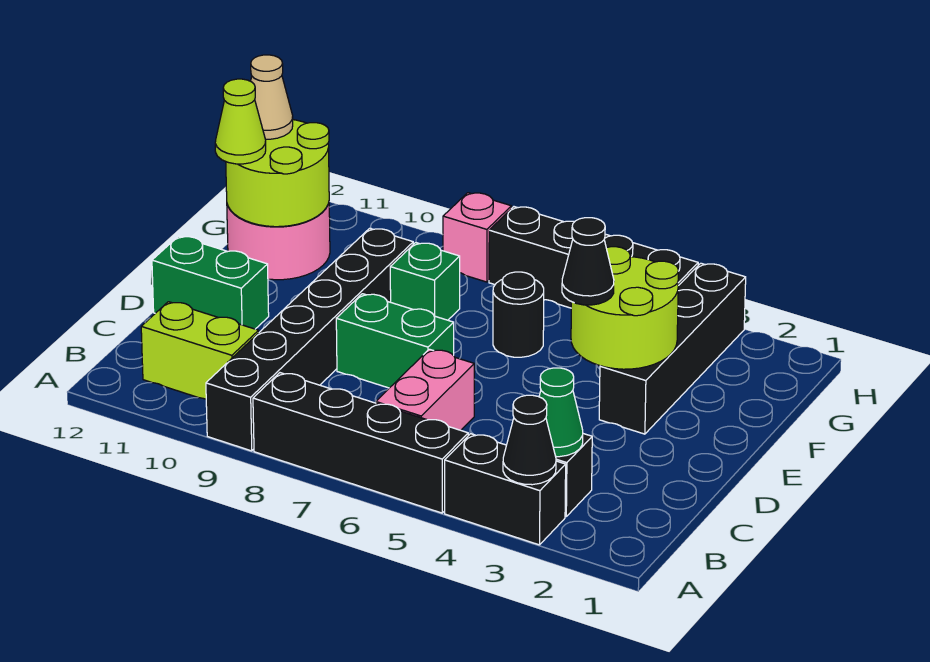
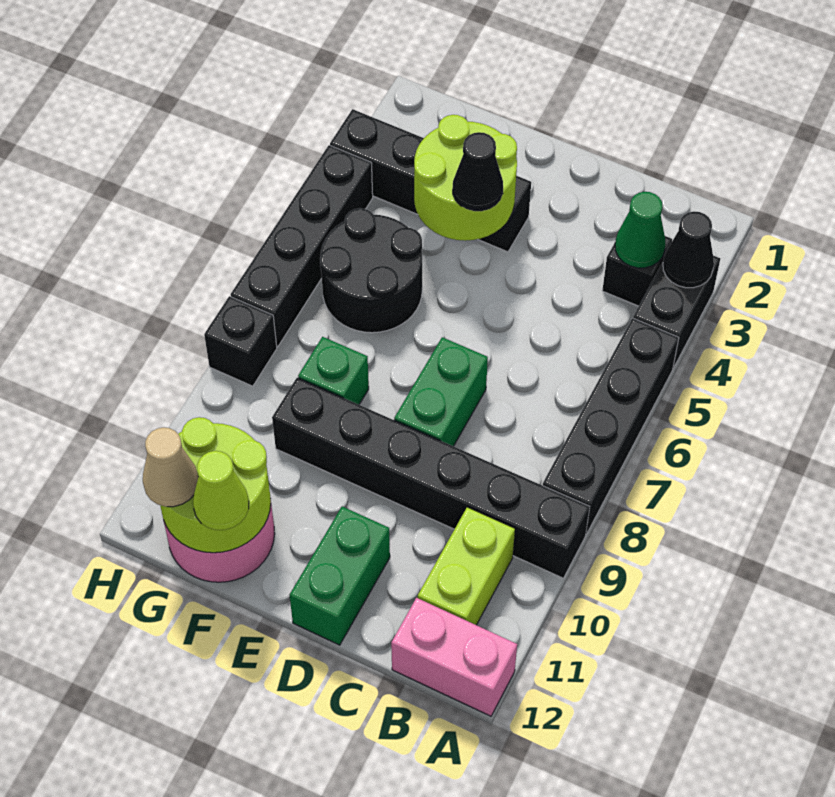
pink 1x2 brick [376,349,474,430] -> pink 1x2 brick moved to [391,598,517,716]
black 1x1 round brick [493,272,544,357] -> black 2x2 round brick [320,208,422,333]
pink 1x1 brick [443,193,511,282] -> black 1x1 brick [204,296,277,386]

